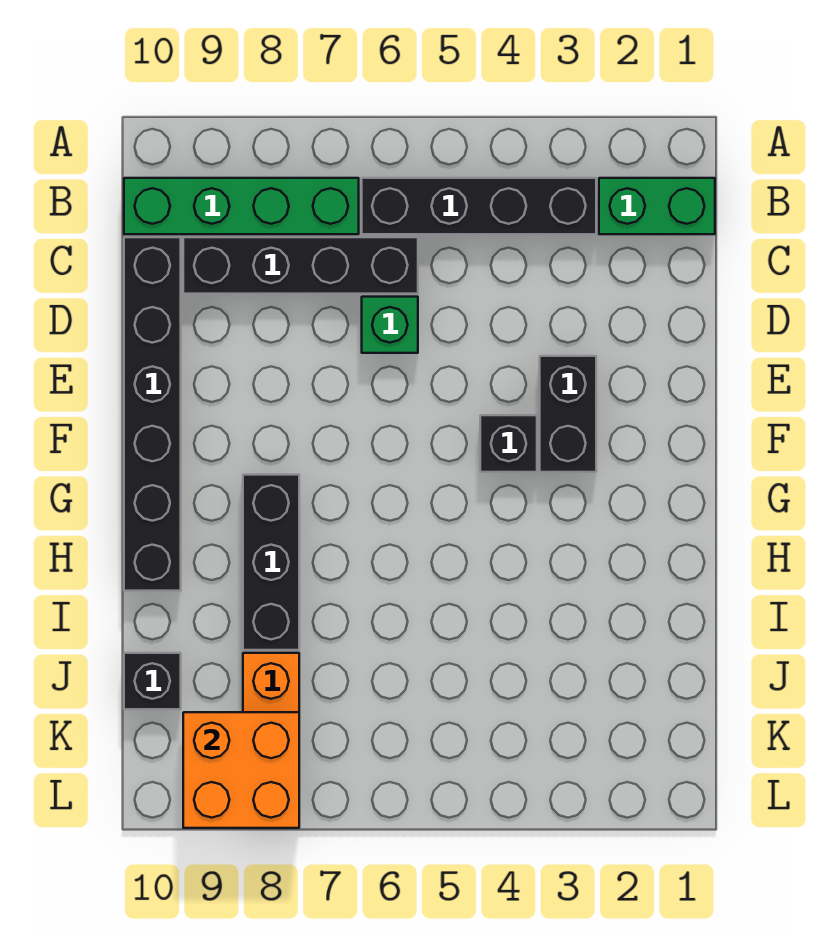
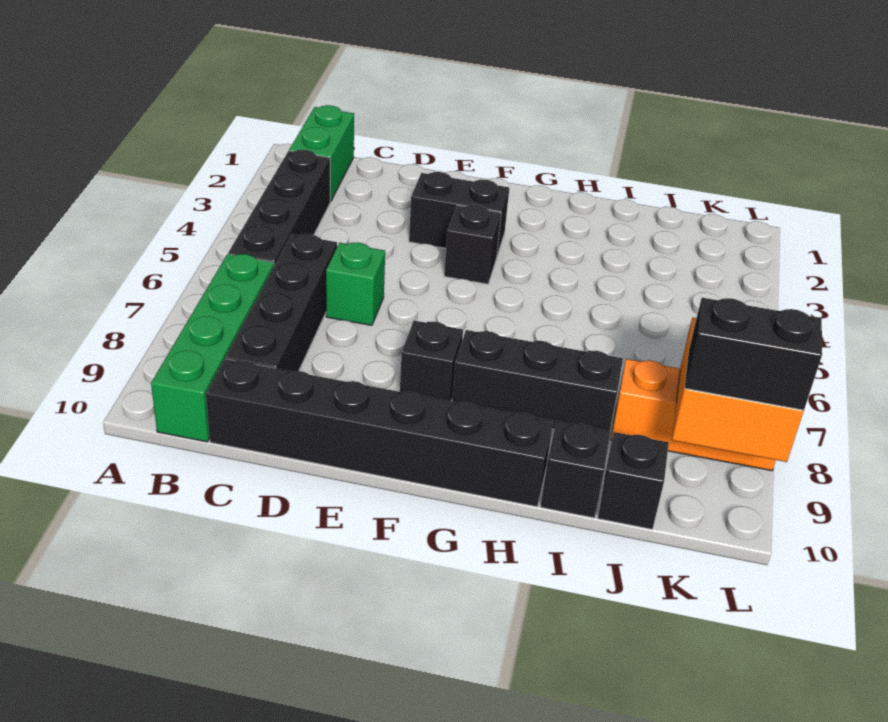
none -> black 1x1 brick [400,321,463,401]
none -> black 1x1 brick [540,421,611,518]
none -> black 1x2 brick [685,298,822,410]

